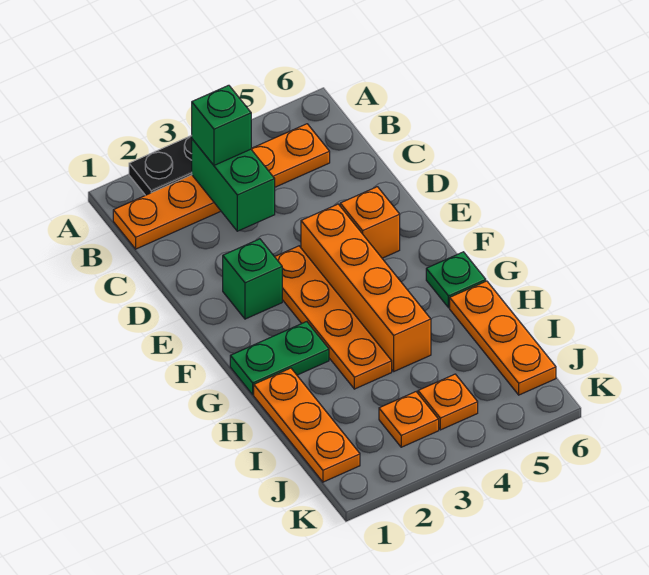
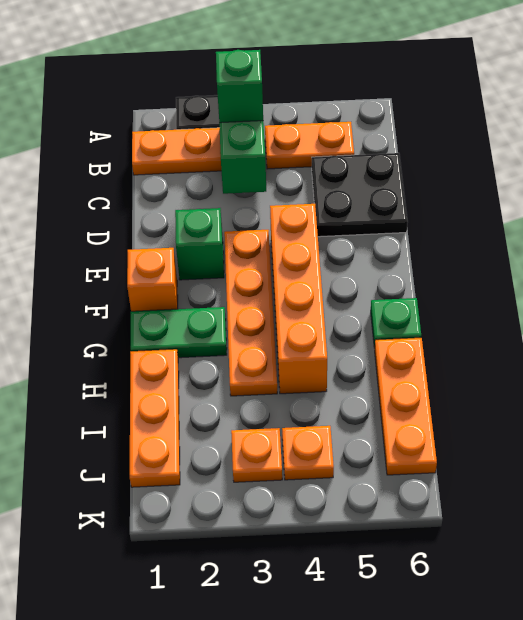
none -> black 2x2 plate [312,153,408,237]
orange 1x1 brick [340,187,400,258] -> orange 1x1 brick moved to [127,248,178,311]

